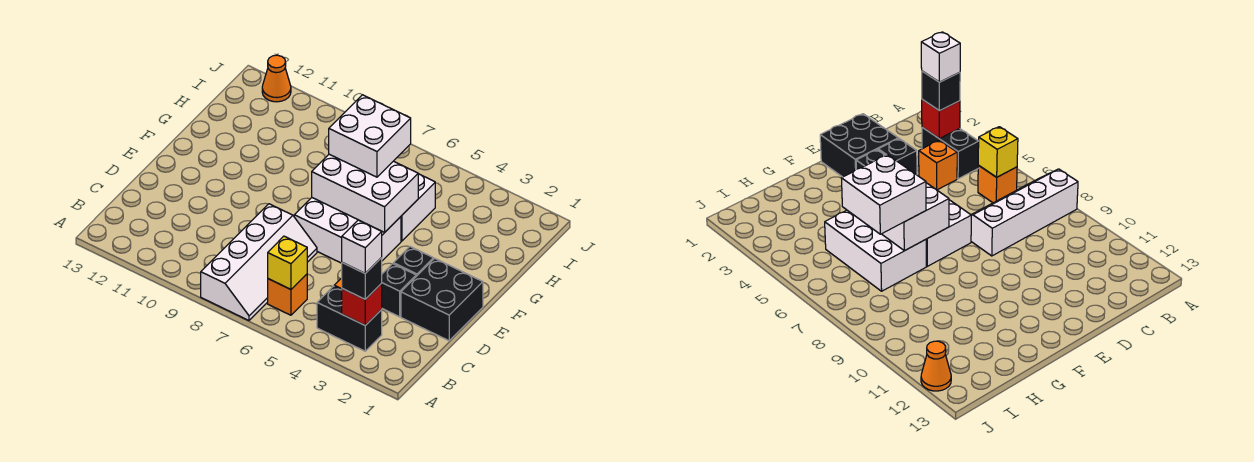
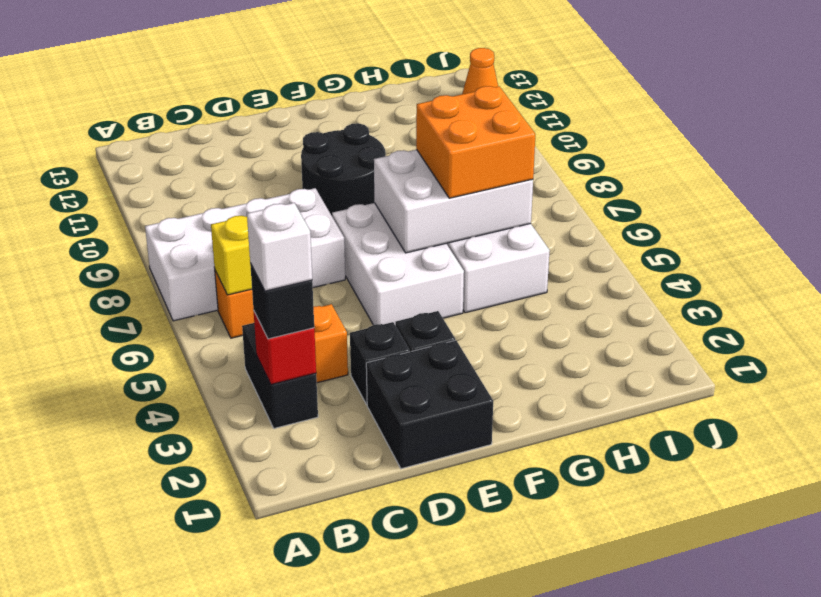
white 2x4 slope [201,204,317,320] -> white 2x4 brick [145,188,345,321]
none -> black 2x2 round brick [301,123,386,216]
white 2x3 brick [312,154,418,232] -> white 2x3 brick turned to [374,150,533,253]
white 2x2 brick [329,95,411,177] -> orange 2x2 brick [416,86,535,198]

